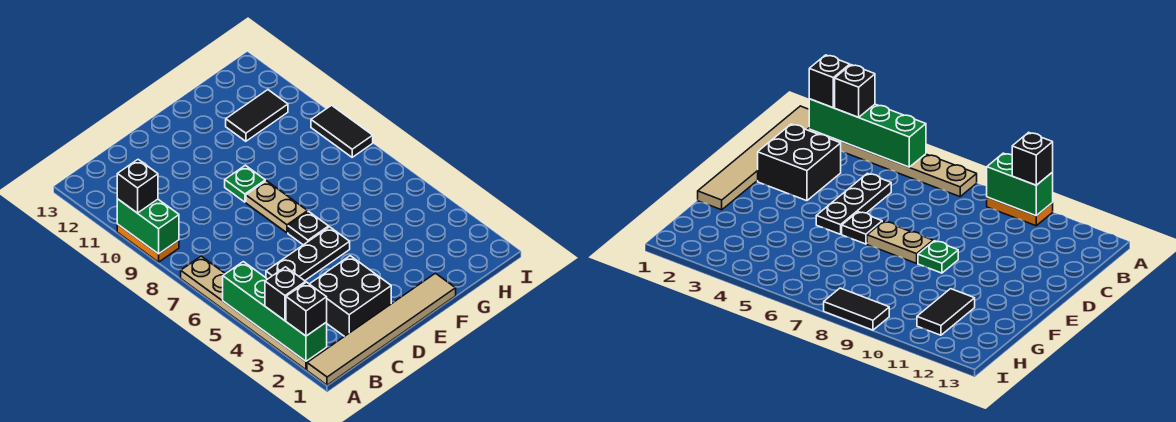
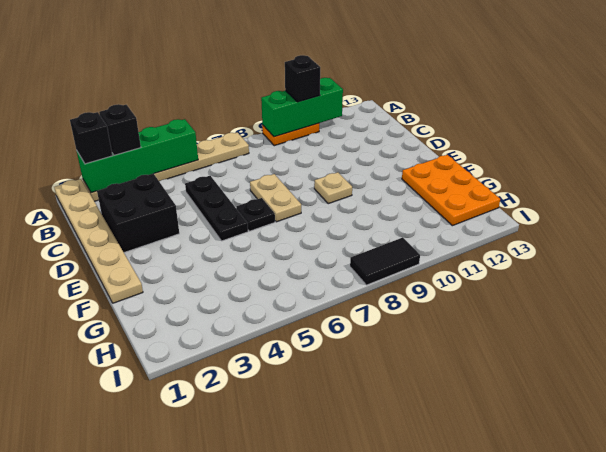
tan 1x6 tile [307,273,456,385] -> tan 1x6 plate [54,179,143,303]
green 1x2 brick [117,199,179,254] -> green 1x3 brick [261,78,343,137]
tan 1x2 plate [246,181,308,233] -> tan 1x2 plate turned to [250,174,301,222]
green 1x1 plate [225,165,265,202] -> tan 1x1 plate [314,172,352,204]
none -> orange 2x3 plate [402,155,500,226]
black 1x2 tile [226,90,288,141] -> none

